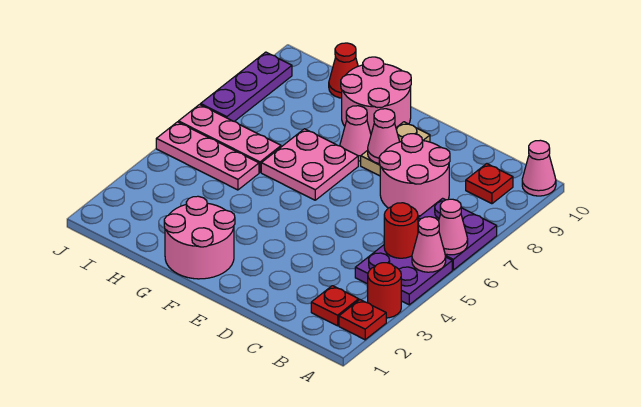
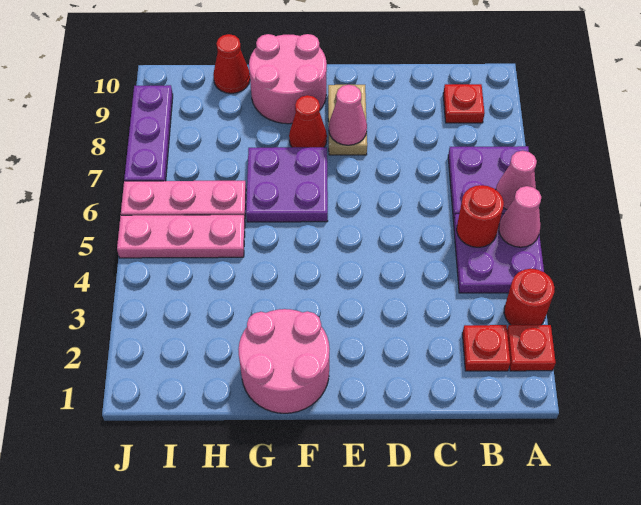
pink 1x1 cone [522,140,556,196] -> none
pink 2x2 round brick [379,134,450,216] -> none
pink 2x2 plate [261,129,358,200] -> purple 2x2 plate [246,147,328,222]
pink 1x1 cone [340,106,371,161] -> red 1x1 cone [289,95,327,147]

